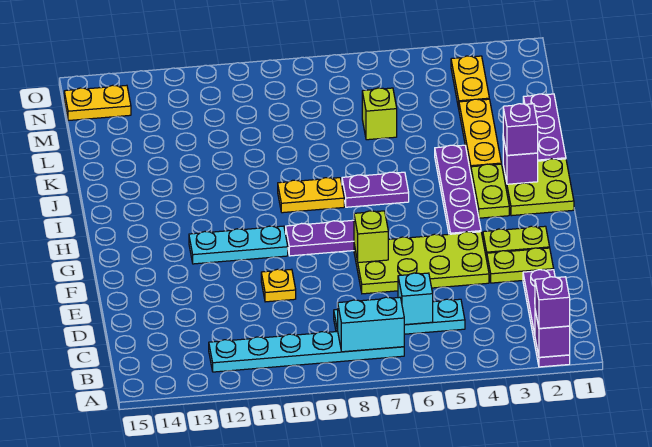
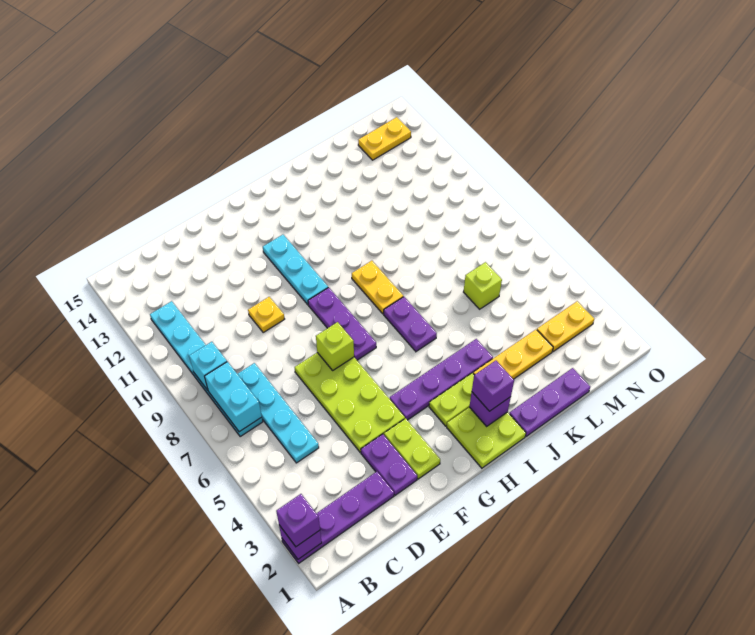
cyan 1x1 brick [398,273,433,325] -> cyan 1x1 brick moved to [189,342,227,390]
lime 1x2 plate [487,248,554,283] -> purple 1x2 plate [361,434,417,495]
yellow 1x2 plate [64,85,131,121] -> yellow 1x2 plate turned to [358,117,411,160]

